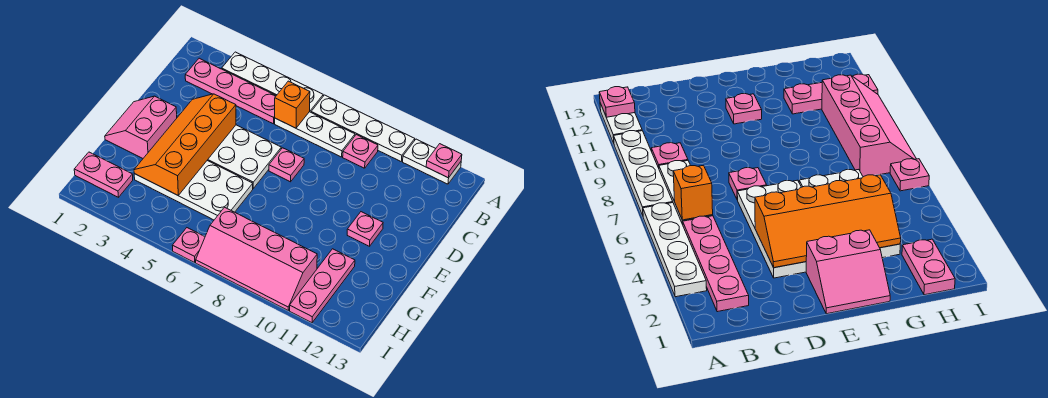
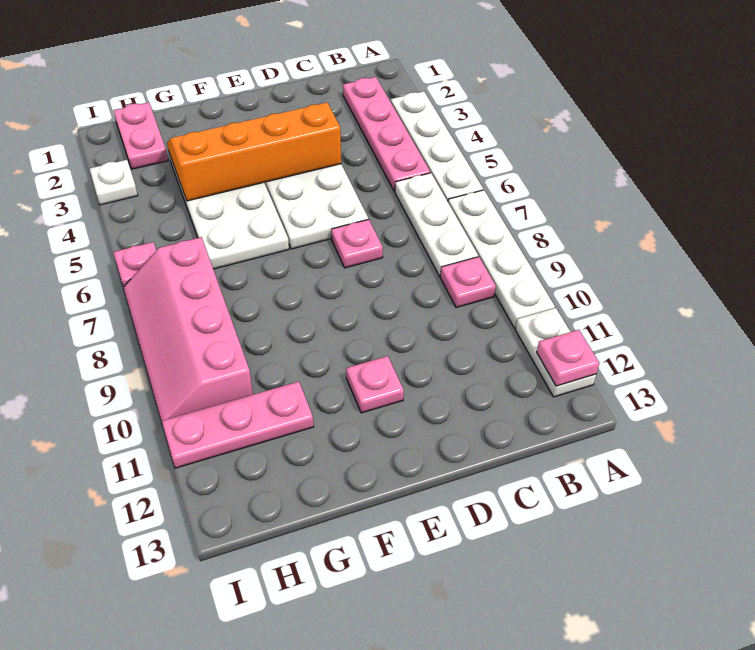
orange 1x1 brick [275,81,310,128] -> none
pink 2x2 slope [105,96,177,158] -> none
none -> white 1x1 plate [90,160,138,205]

